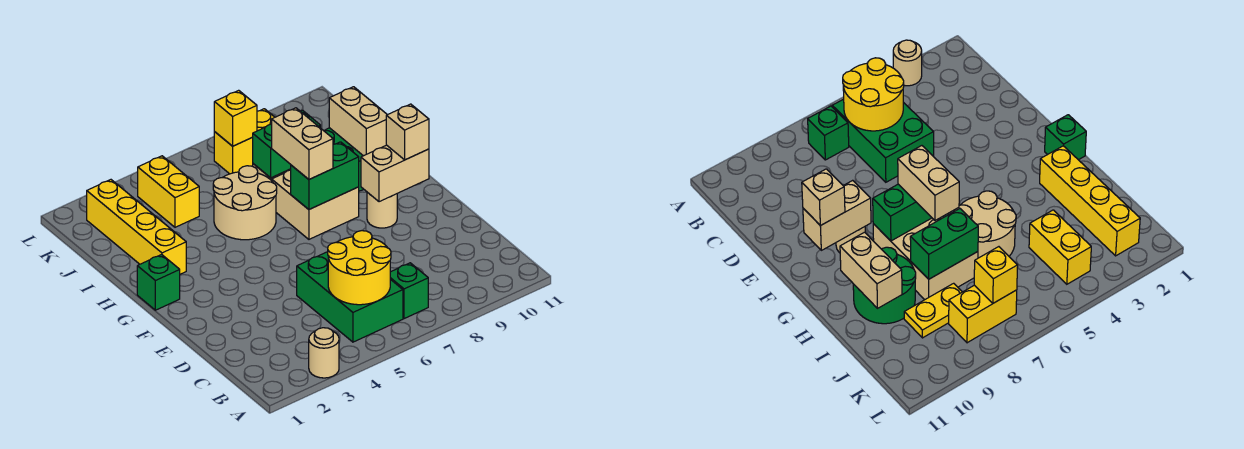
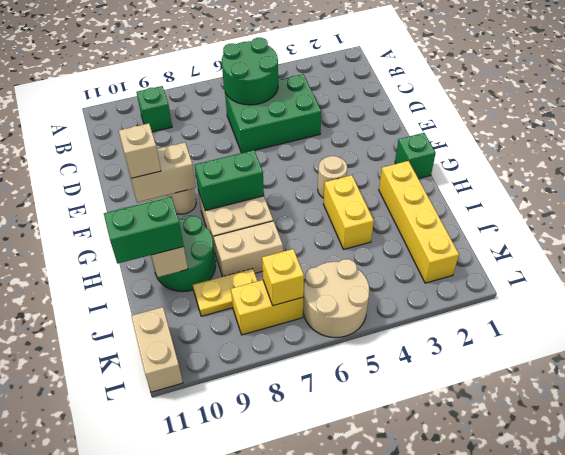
tan 1x1 round brick [309,328,339,378] -> tan 1x1 round brick moved to [318,156,347,198]
green 2x3 brick [297,252,403,342] -> green 2x3 brick turned to [225,74,321,153]
yellow 2x2 round brick [328,231,391,305] -> green 2x2 round brick [222,38,278,105]
green 1x1 brick [390,263,428,319] -> green 1x1 brick moved to [137,86,172,132]
tan 1x2 brick [272,108,333,179] -> tan 1x2 brick moved to [131,307,183,392]
tan 2x2 round brick [213,166,277,240] -> tan 2x2 round brick moved to [303,259,369,338]
green 1x2 brick [253,110,321,178] -> green 1x2 brick moved to [104,197,184,264]
yellow 1x2 brick [138,156,199,227] -> yellow 1x2 brick moved to [324,175,374,249]

